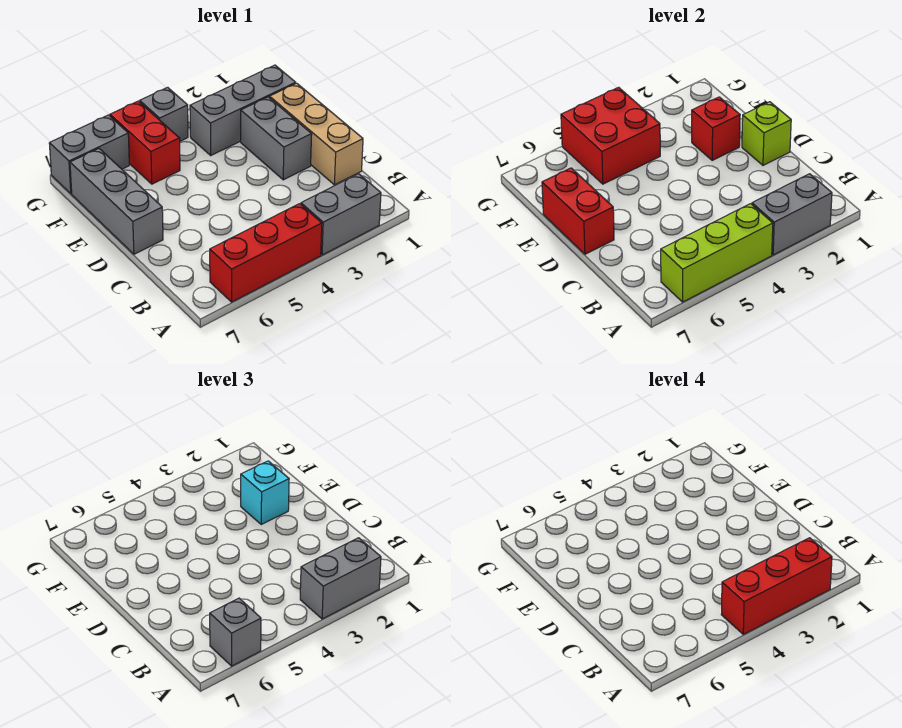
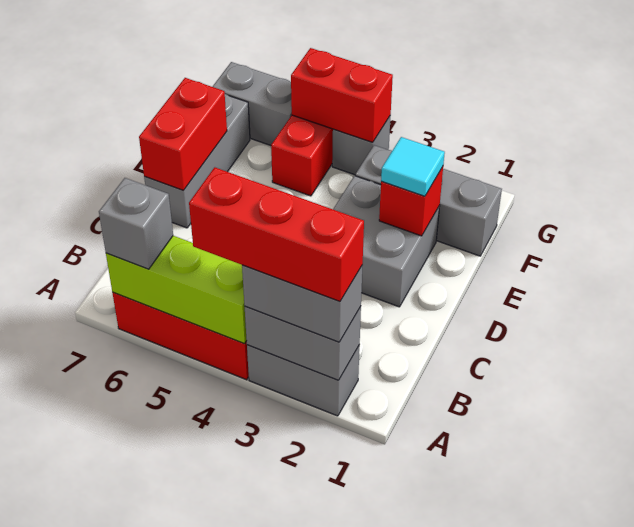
tan 1x3 brick [270,83,363,185] -> none
lime 1x1 brick [742,102,791,165] -> none
grey 1x2 brick [241,97,312,180] -> grey 2x2 brick [333,176,440,307]
cyan 1x1 brick [241,461,289,524] -> cyan 1x1 tile [381,137,445,196]
red 2x2 brick [561,87,660,184] -> red 1x2 brick [291,48,393,142]

